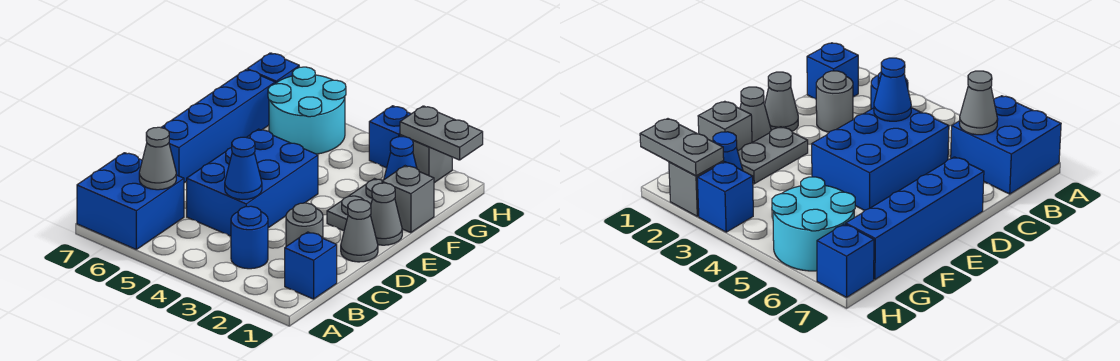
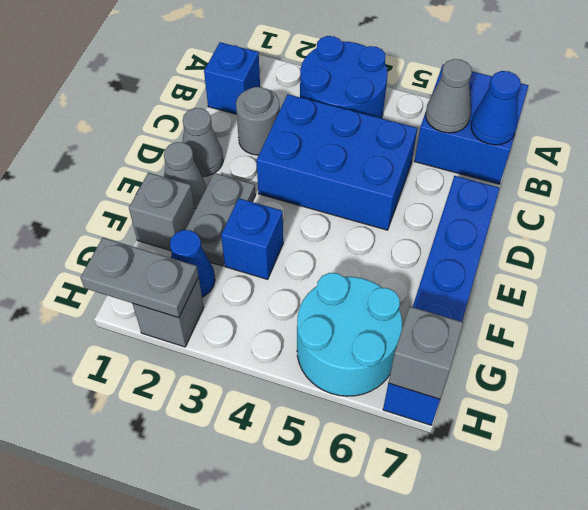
blue 1x1 round brick [231,206,268,269] -> blue 2x2 round brick [300,36,388,118]
blue 2x3 brick [187,129,318,236] -> blue 2x3 brick turned to [257,94,418,230]
blue 1x1 cone [225,137,262,199] -> blue 1x1 cone moved to [471,71,521,145]
blue 1x1 brick [369,106,411,168] -> blue 1x1 brick moved to [221,198,283,279]
none -> grey 1x1 brick [388,307,463,399]

